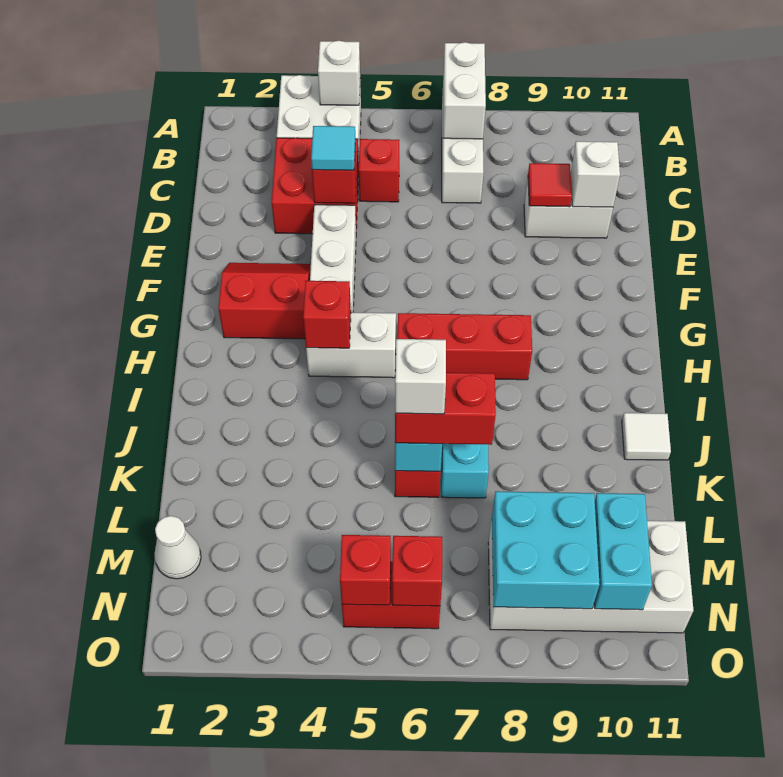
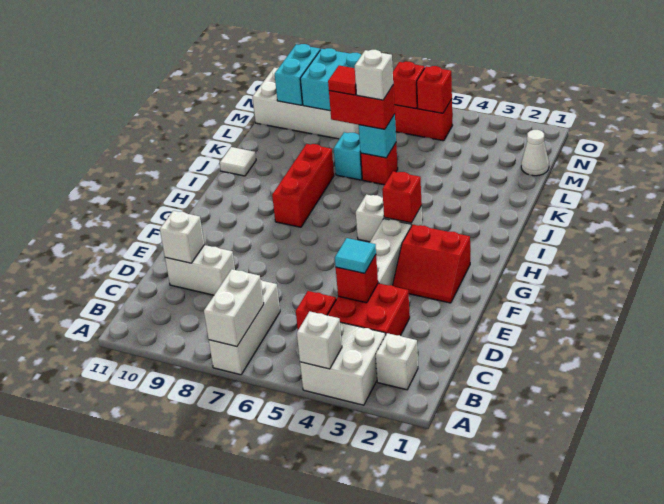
none -> white 1x1 brick [376,333,418,390]
red 1x1 tile [528,163,572,207] -> red 1x1 tile moved to [328,66,356,95]
red 1x3 brick [398,313,532,380] -> red 1x3 brick turned to [272,144,334,227]

